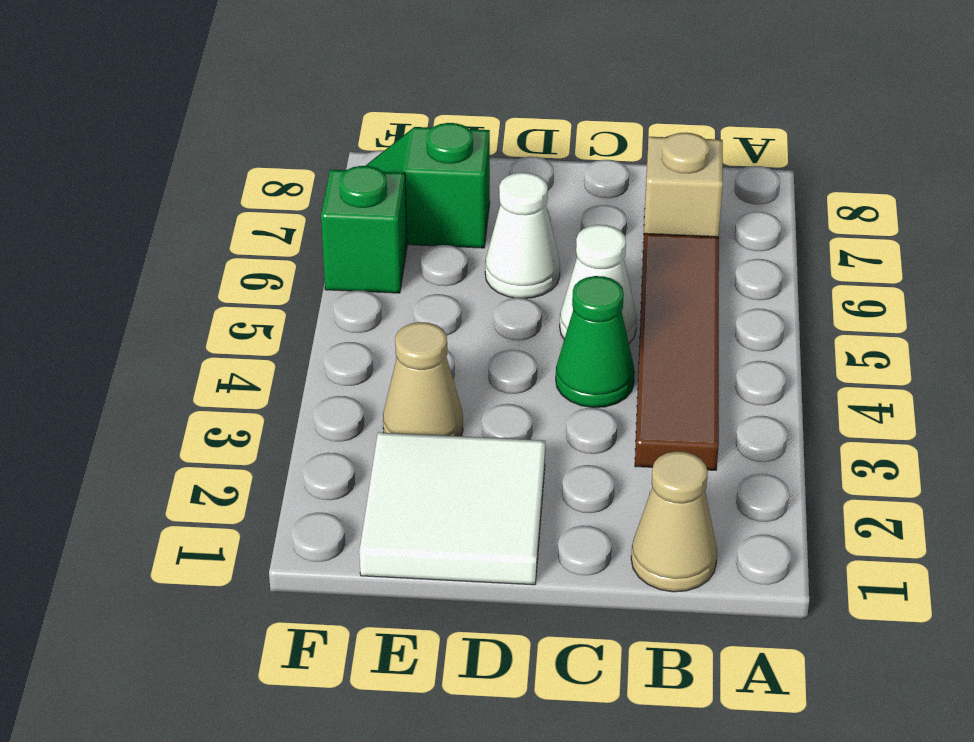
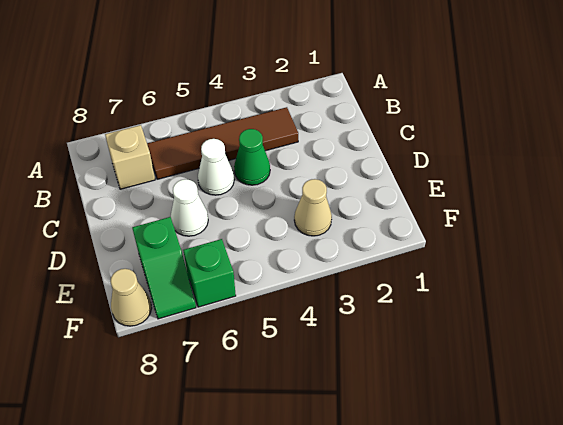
tan 1x1 cone [631,451,717,592] -> tan 1x1 cone moved to [110,269,152,326]
white 2x2 tile [359,432,545,585] -> none

